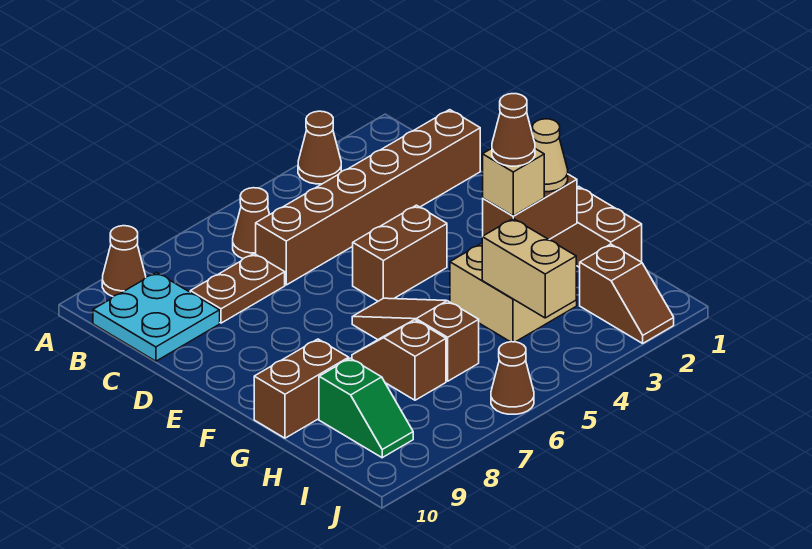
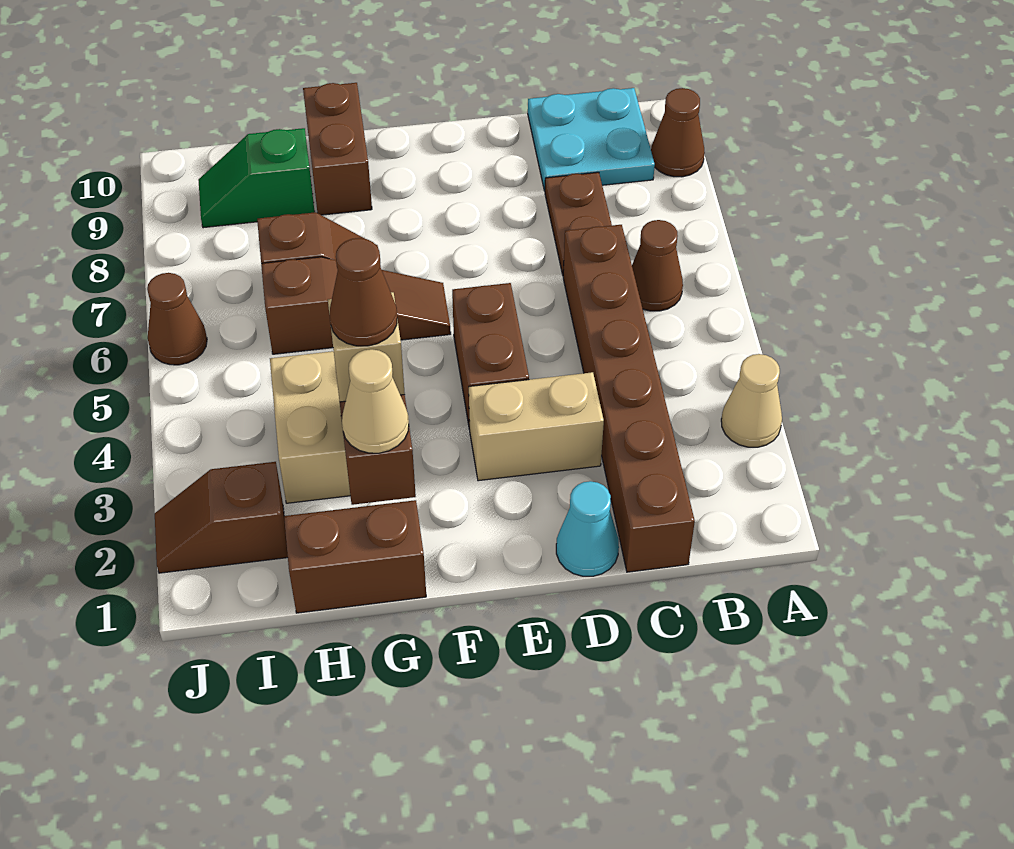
brown 1x1 cone [298,111,341,184] -> tan 1x1 cone [721,354,782,447]
none -> cyan 1x1 cone [556,481,619,576]
tan 1x2 brick [482,219,576,318] -> tan 1x2 brick moved to [469,372,604,481]

